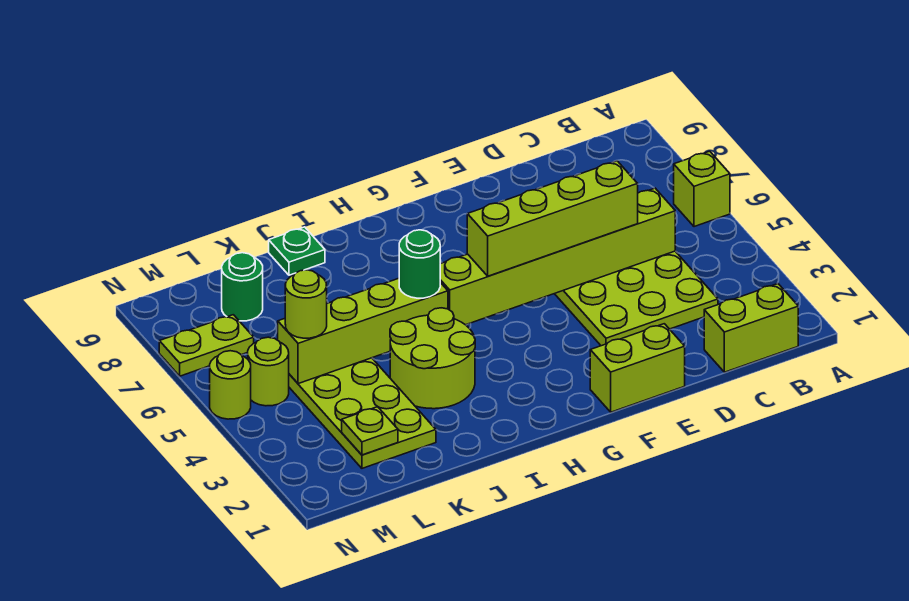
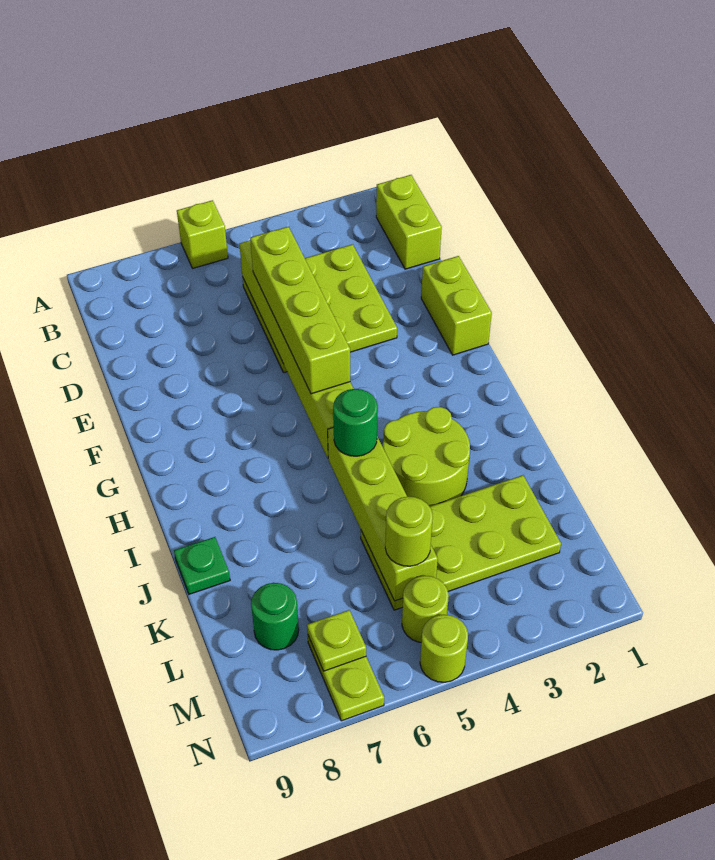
lime 1x1 plate [342,407,398,455] -> lime 1x1 plate moved to [307,610,366,671]

